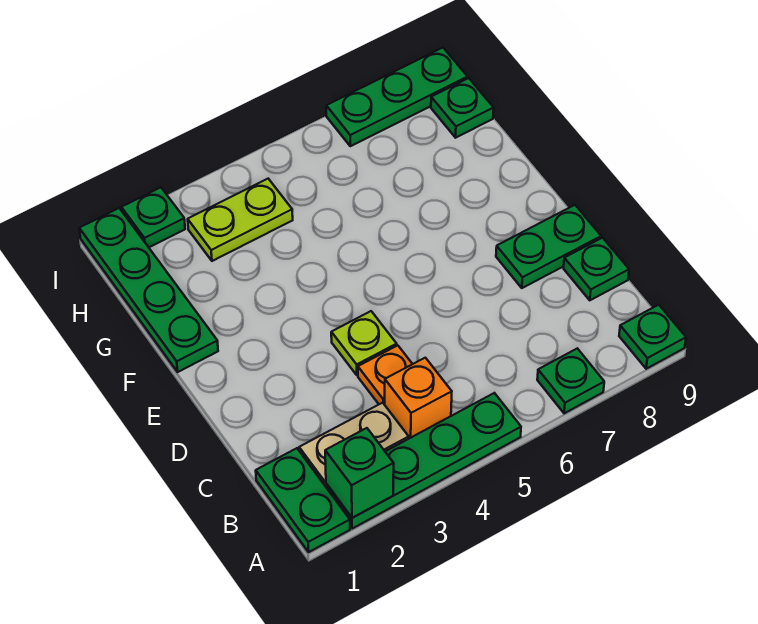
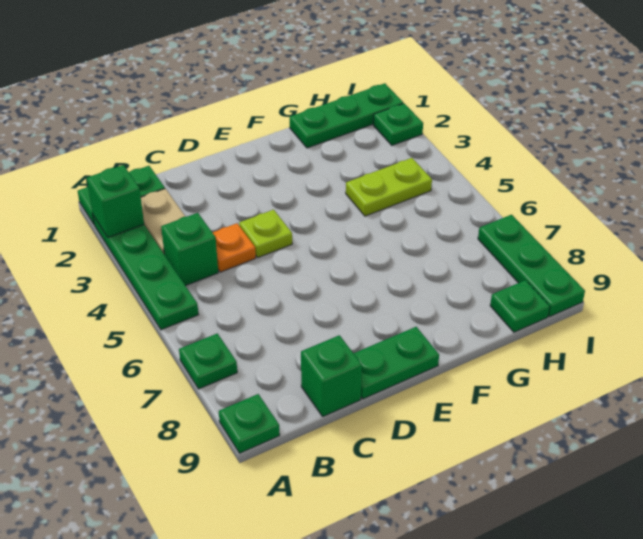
orange 1x1 brick [385,358,452,438] -> green 1x1 brick [161,213,218,286]
green 1x1 plate [564,238,629,300] -> green 1x1 brick [301,335,362,416]
green 1x2 plate [496,205,601,288] -> green 1x2 plate turned to [354,327,439,399]
green 1x4 plate [79,208,218,372] -> green 1x3 plate [290,83,403,148]
lime 1x2 plate [188,179,293,261] -> lime 1x2 plate turned to [346,158,432,216]

